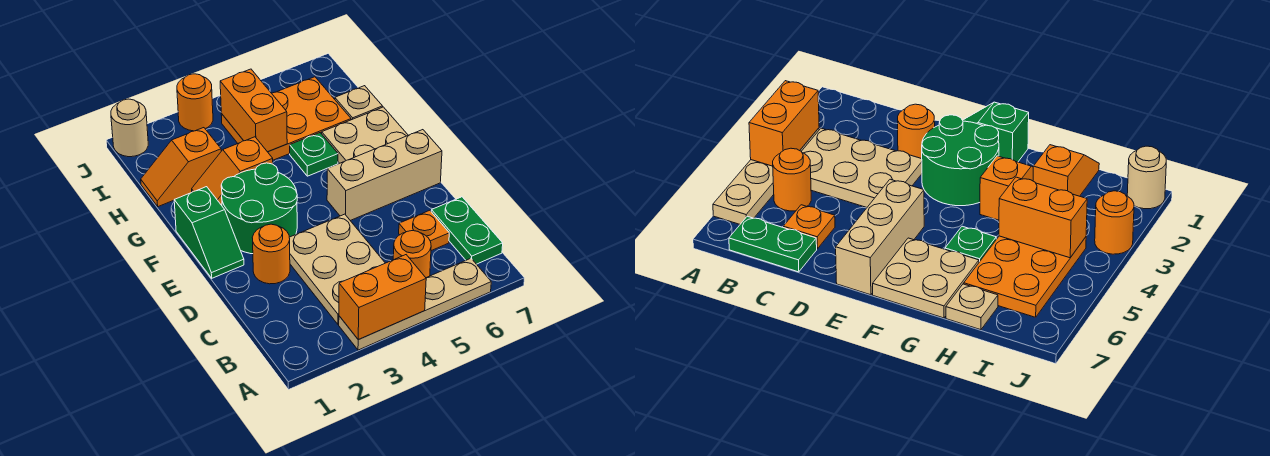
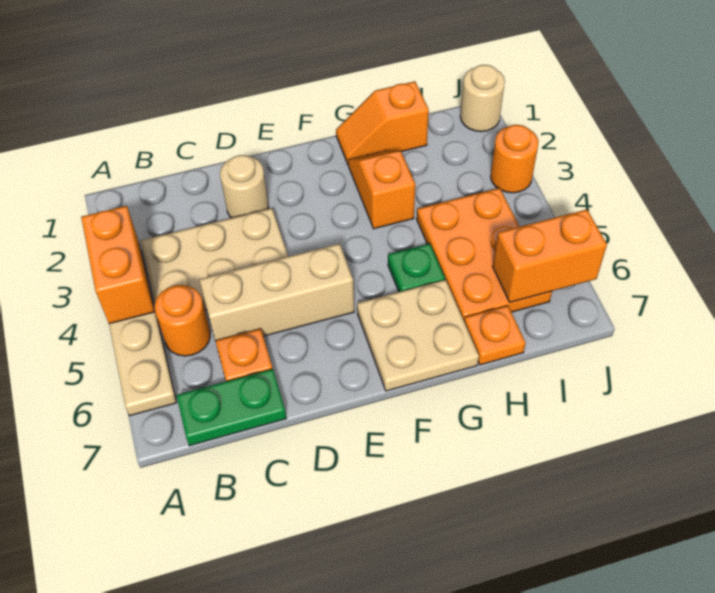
orange 1x1 round brick [252,224,290,284] -> tan 1x1 round brick [220,155,269,218]
green 1x2 slope [174,187,244,278] -> none
green 2x2 round brick [221,163,297,254] -> none
tan 1x3 brick [327,130,442,221] -> tan 1x3 brick turned to [199,244,354,340]
orange 1x2 slope [141,128,221,207] -> orange 1x2 slope turned to [336,81,429,164]
orange 1x2 brick [220,69,287,152] -> orange 1x2 brick moved to [493,209,607,302]
tan 1x1 plate [335,86,383,120] -> orange 1x1 plate [464,305,526,365]

